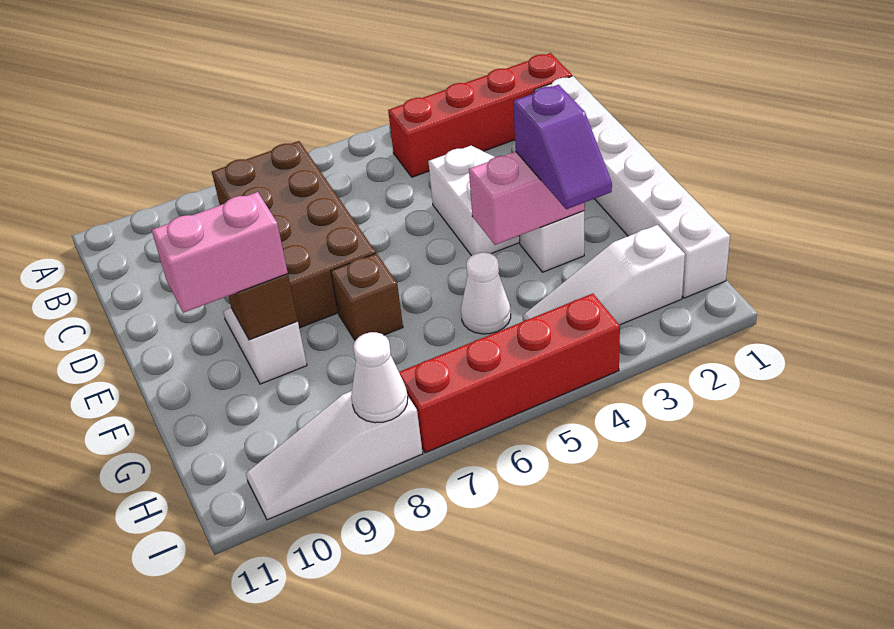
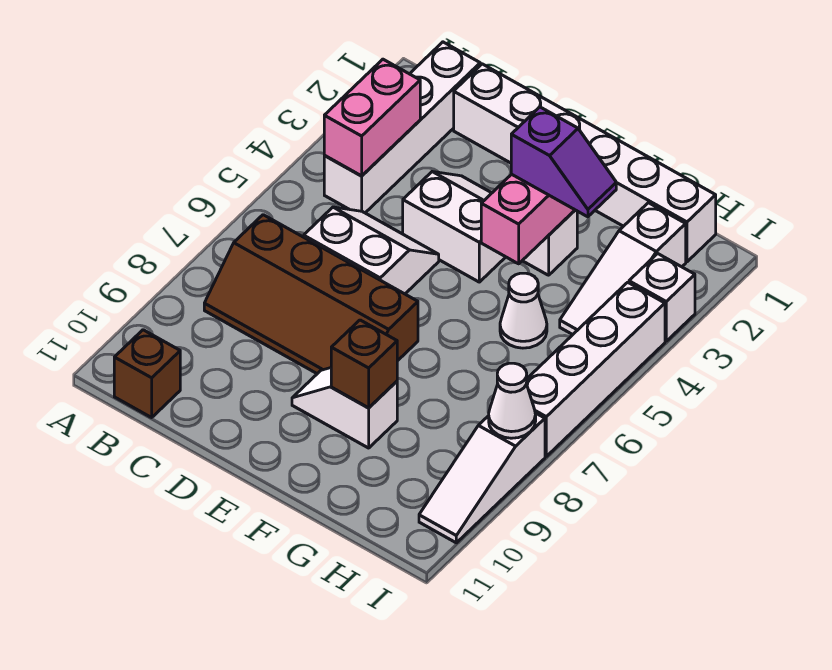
red 1x4 brick [388,53,572,177] -> white 1x4 brick [324,42,480,213]
brown 2x4 brick [212,141,376,328] -> brown 2x4 slope [204,215,418,374]
none -> white 2x2 slope [304,207,439,294]
brown 1x1 brick [331,253,403,340] -> brown 1x1 brick moved to [114,330,180,418]
pink 1x2 brick [152,192,288,313] -> pink 1x2 brick moved to [324,59,420,176]
none -> white 1x1 brick [629,254,695,341]
red 1x4 brick [399,293,620,453] -> white 1x4 brick [526,282,665,456]

